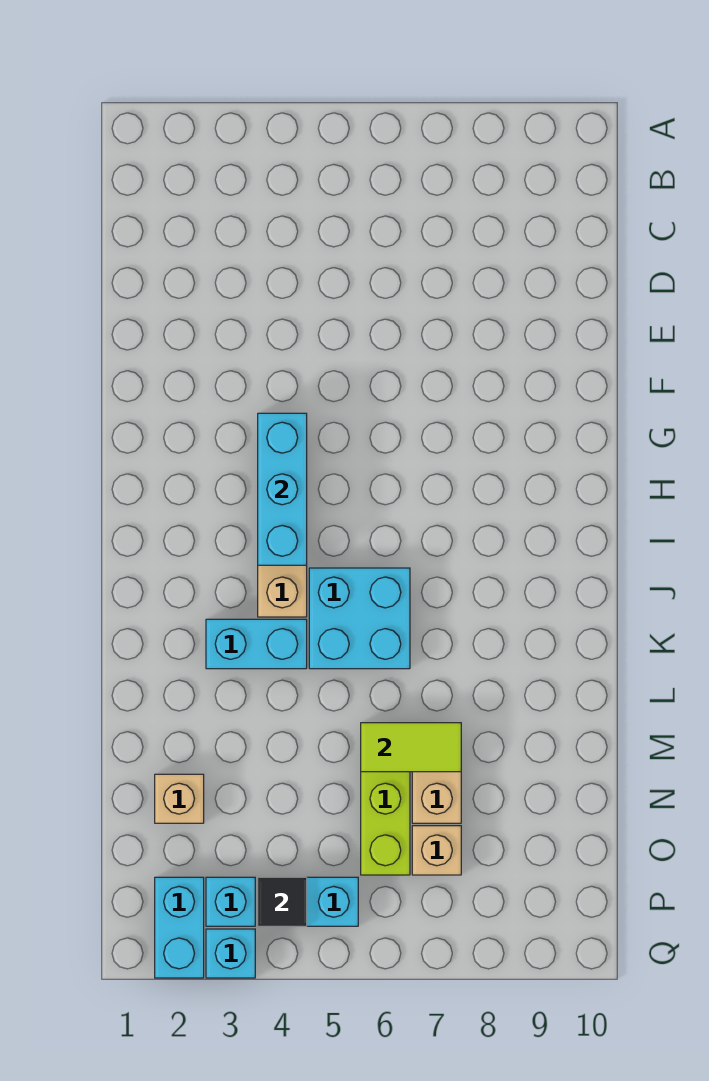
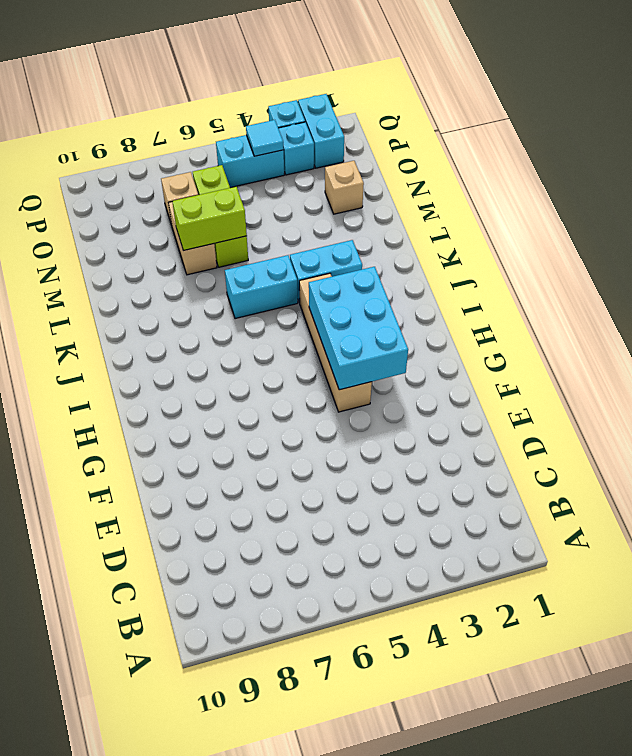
cyan 1x3 brick [258,413,307,565] -> cyan 2x3 brick [309,267,408,390]
cyan 2x2 brick [309,568,410,669] -> cyan 1x2 brick [225,255,298,319]
lime 1x2 tile [361,723,461,772] -> lime 1x2 brick [172,186,247,251]
black 1x1 tile [258,877,307,926] -> cyan 1x1 tile [246,120,284,156]

